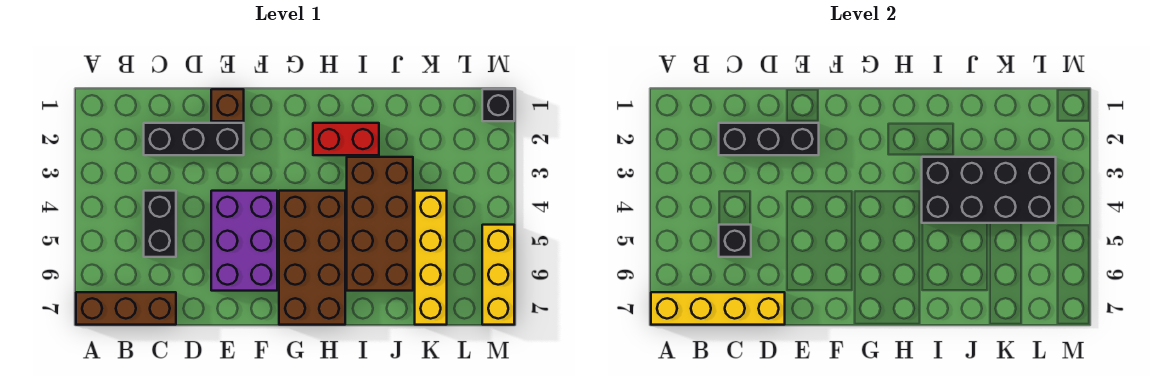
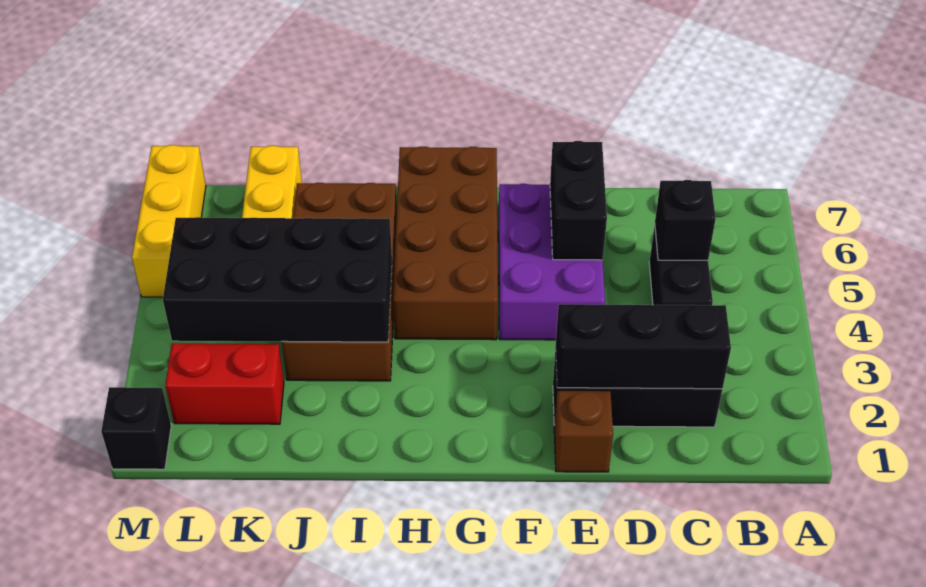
brown 1x3 brick [76,292,176,325] -> none
yellow 1x4 brick [651,292,785,325] -> none
none -> black 1x2 brick [550,141,607,260]
red 1x2 brick [313,123,379,155] -> red 1x2 brick moved to [165,343,284,424]

